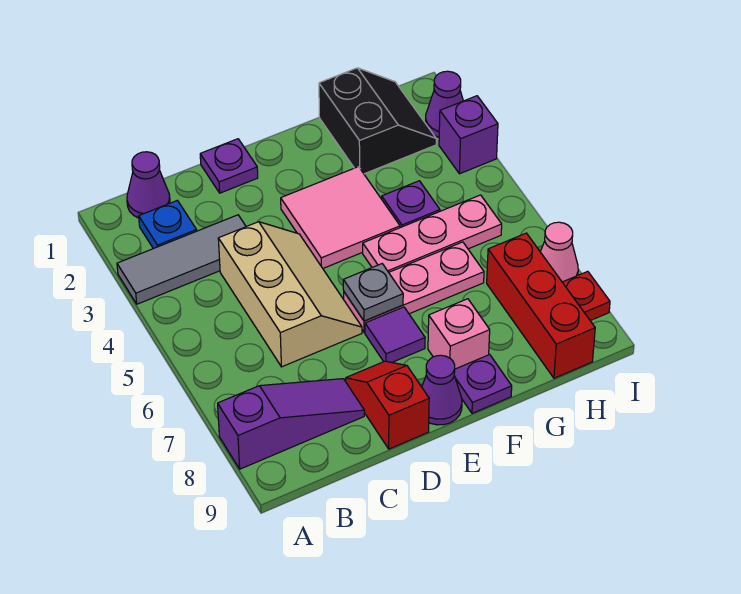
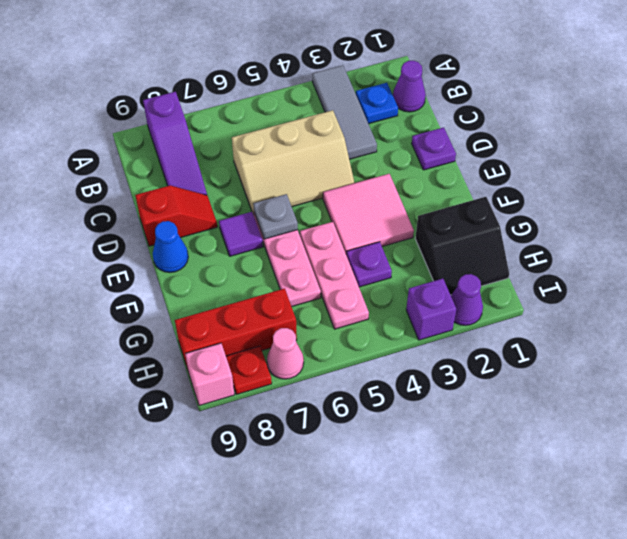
purple 1x1 cone [422,355,462,425] -> blue 1x1 cone [153,221,188,272]
pink 1x1 brick [428,299,490,369] -> pink 1x1 brick moved to [185,343,234,406]
purple 1x1 plate [454,355,512,413] -> none

